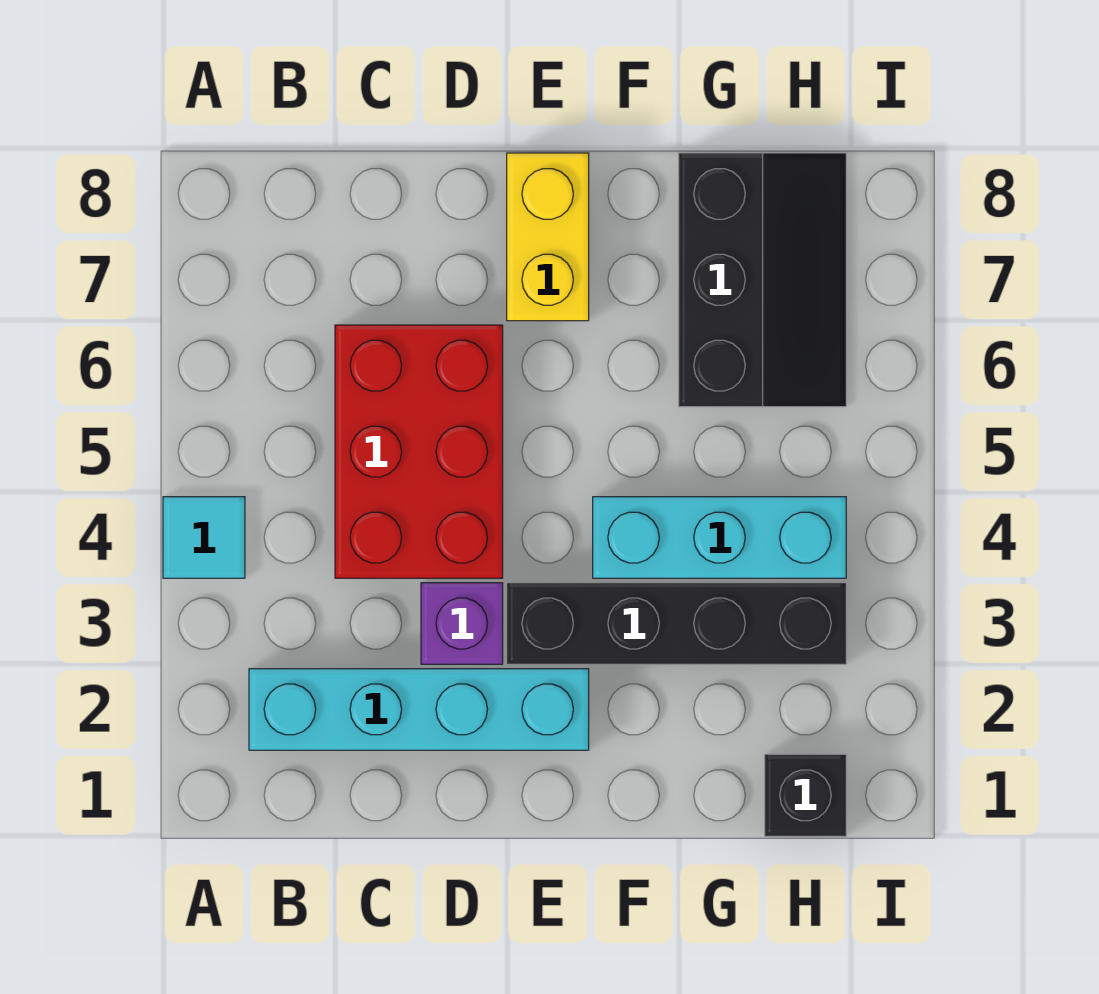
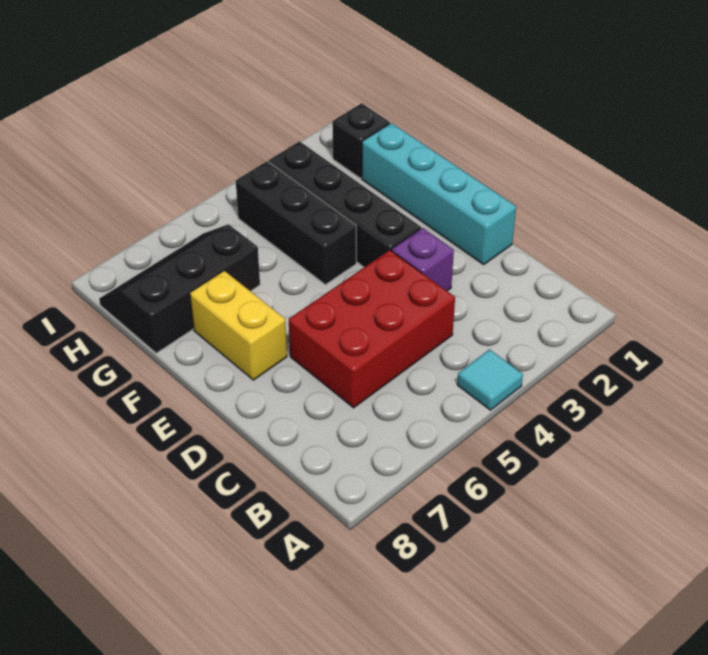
cyan 1x4 brick [249,669,589,750] -> cyan 1x4 brick moved to [362,123,516,265]
yellow 1x2 brick [507,153,589,321] -> yellow 1x2 brick turned to [190,271,287,380]
cyan 1x3 brick [593,497,846,578] -> black 1x3 brick [236,161,356,285]

